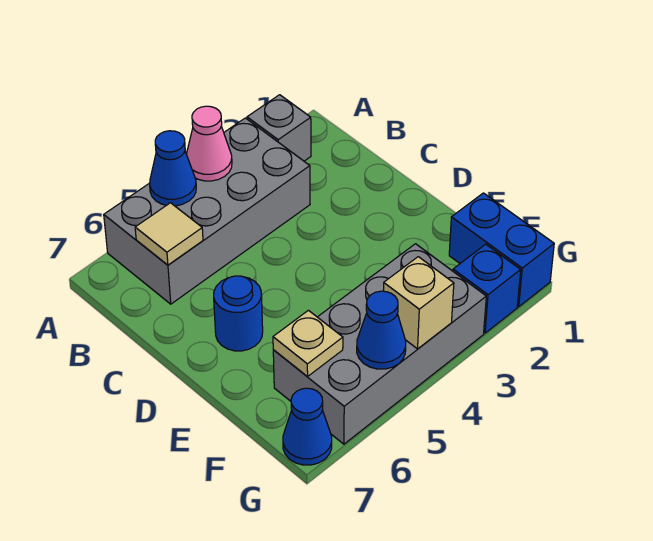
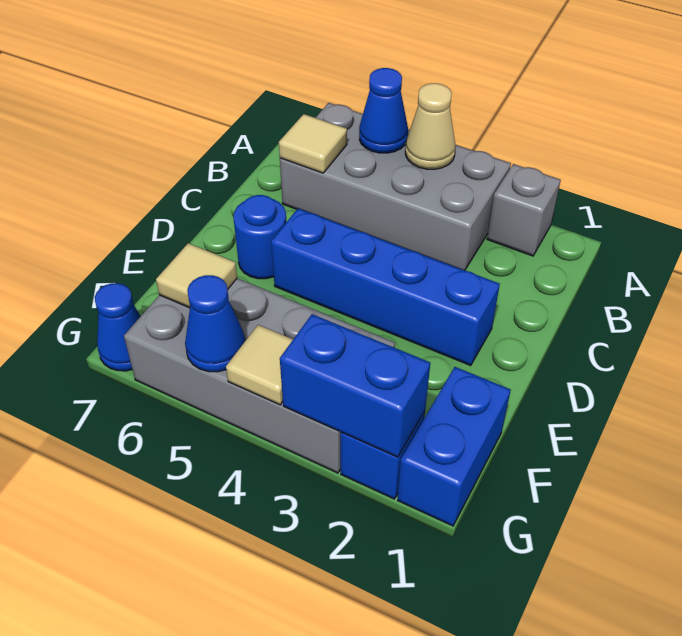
pink 1x1 cone [186,106,232,181] -> tan 1x1 cone [405,83,456,169]
none -> blue 1x4 brick [271,209,500,366]
tan 1x1 plate [273,310,343,376] -> tan 1x1 tile [156,243,237,308]
none -> blue 1x2 brick [280,314,430,457]
tan 1x1 brick [383,257,454,349] -> tan 1x1 tile [226,325,293,405]

